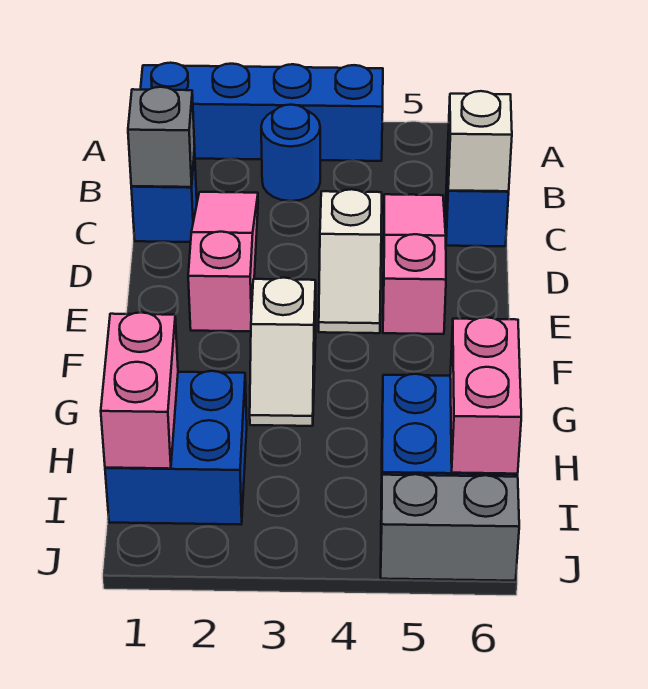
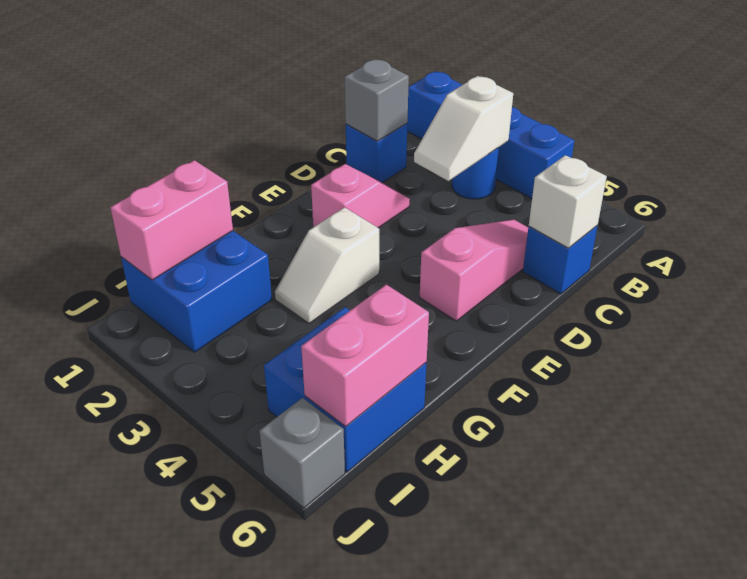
pink 1x3 slope [188,192,258,331] -> pink 1x2 slope [311,164,410,228]
white 1x2 slope [319,189,382,333] -> white 1x2 slope moved to [414,76,513,181]
grey 1x2 brick [381,474,519,581] -> grey 1x1 brick [260,398,345,508]

